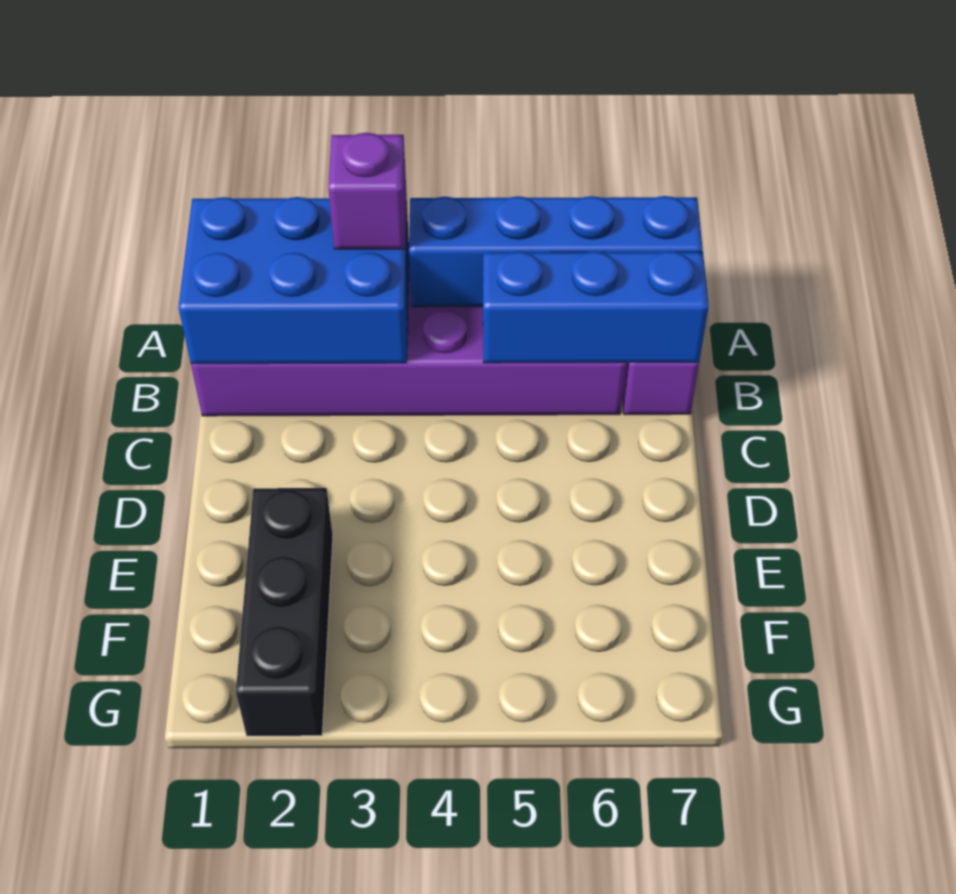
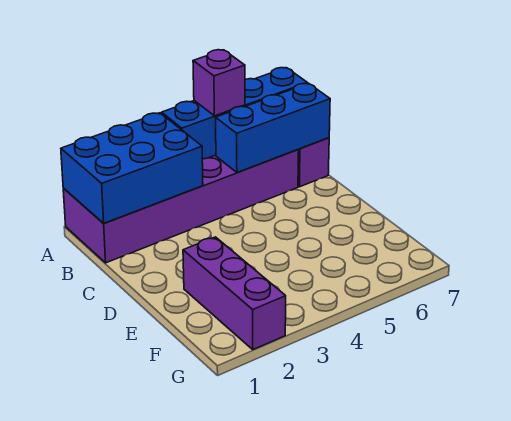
purple 1x1 brick [328,133,407,249] -> purple 1x1 brick moved to [193,50,245,116]
black 1x3 brick [236,488,333,736] -> purple 1x3 brick [183,237,286,349]

